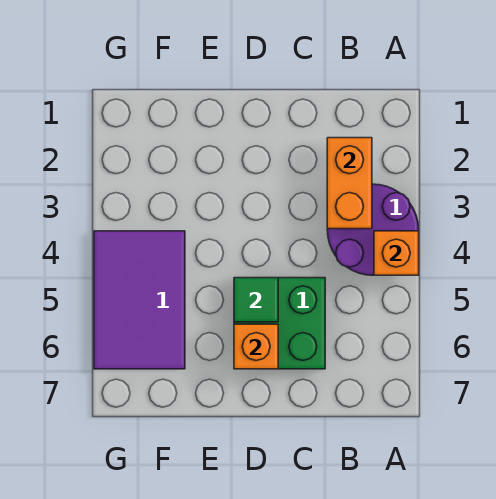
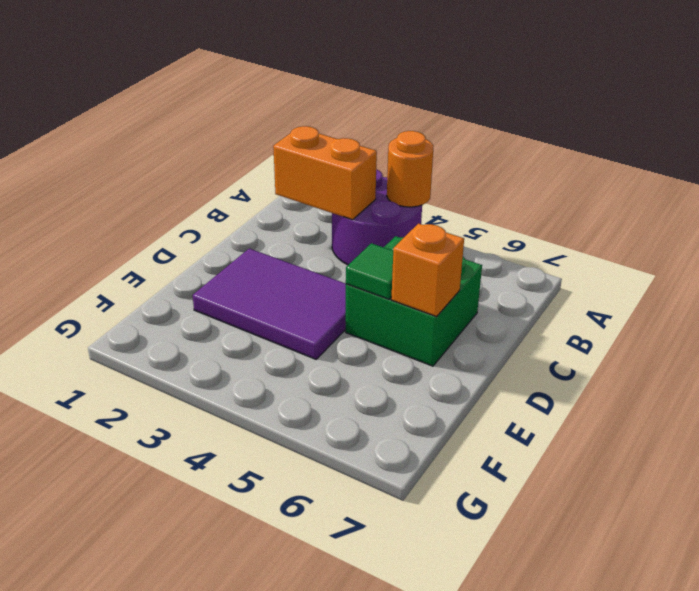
orange 1x1 brick [374,231,419,275] -> orange 1x1 round brick [387,131,433,207]
purple 2x3 tile [94,231,185,369] -> purple 2x3 tile moved to [193,249,346,359]

